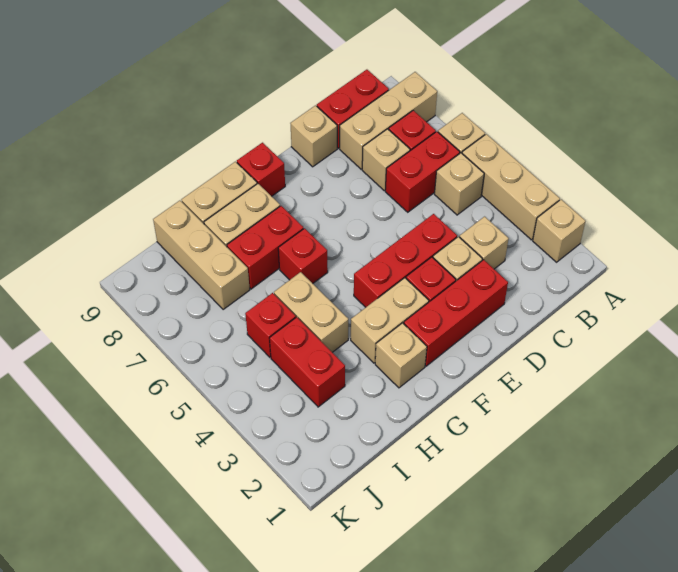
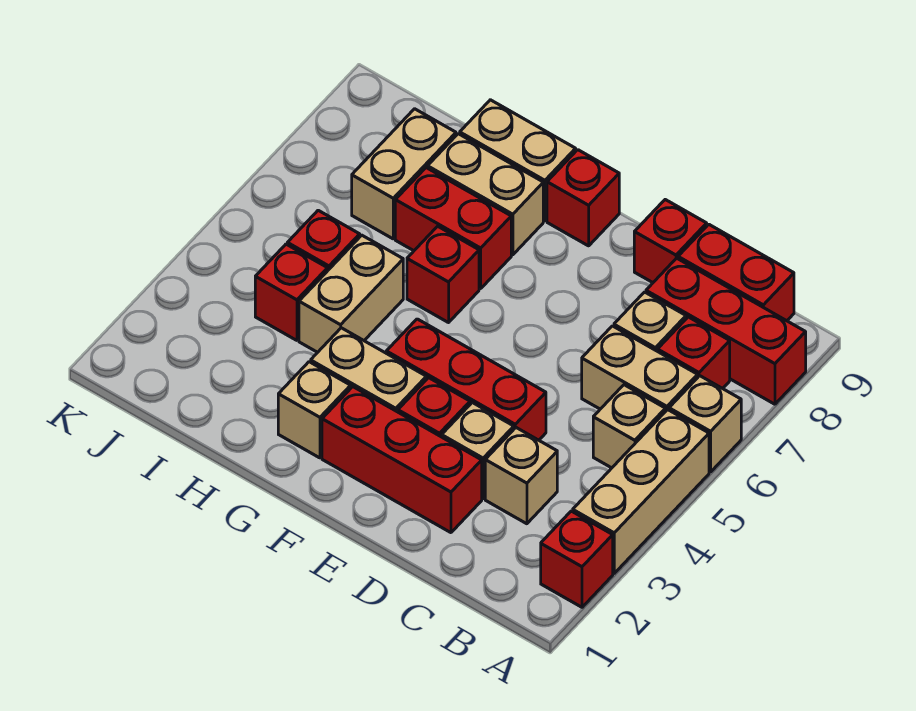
tan 1x1 brick [533,199,586,262] -> red 1x1 brick [541,511,613,607]
tan 1x3 brick [340,72,437,169] -> red 1x3 brick [646,258,806,404]
red 1x2 brick [385,132,460,212] -> tan 1x2 brick [582,326,698,412]
tan 1x1 brick [290,105,337,167] -> red 1x1 brick [634,200,707,283]
red 1x2 brick [270,317,345,407] -> red 1x1 brick [255,244,328,340]
tan 1x3 brick [153,201,250,310] -> tan 1x2 brick [352,109,456,239]

